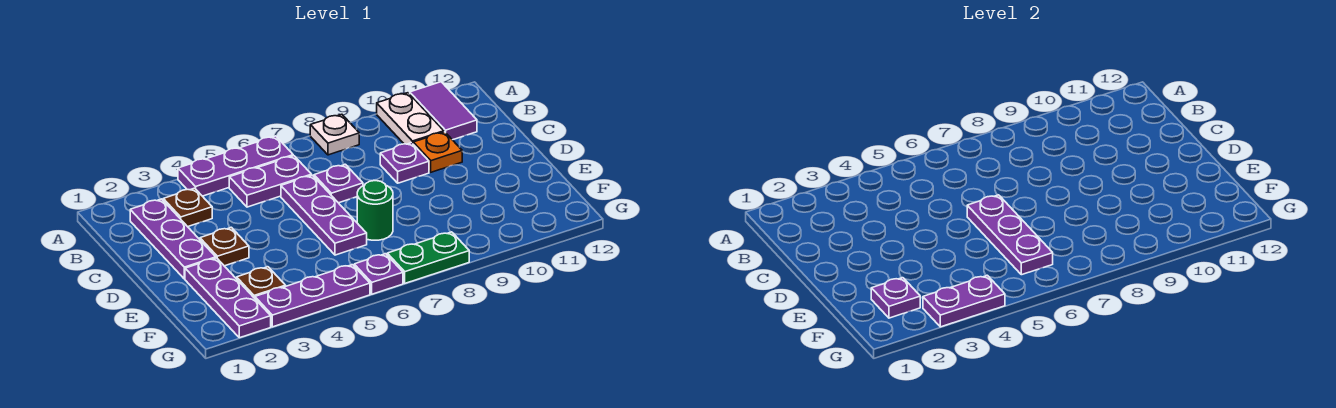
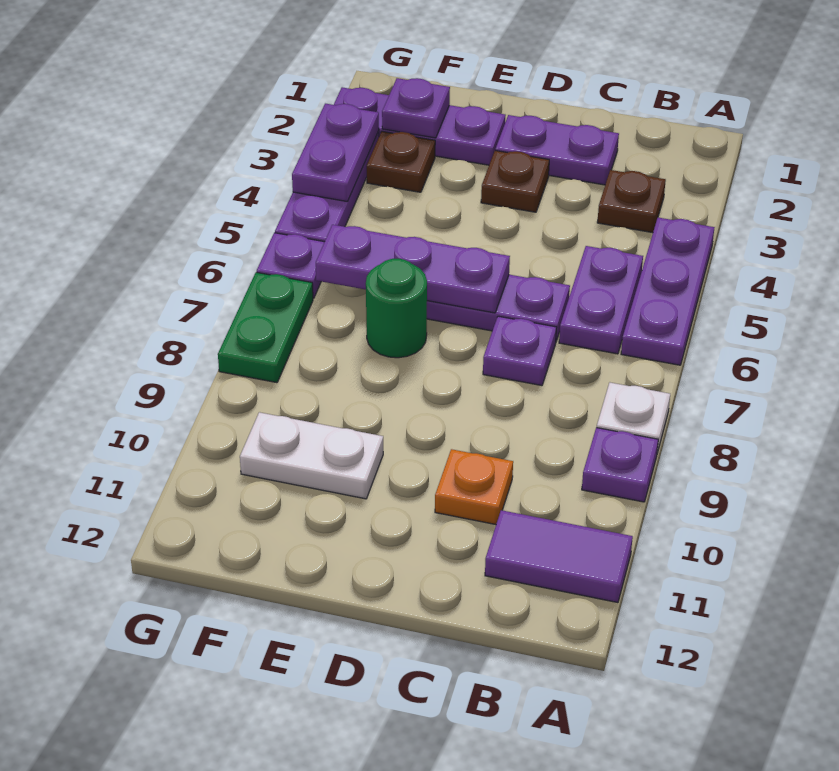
white 1x2 plate [377,93,444,144] -> white 1x2 plate moved to [240,412,383,499]
purple 1x3 plate [130,199,216,279] -> purple 1x2 plate [495,115,619,185]
purple 1x1 plate [380,143,429,183] -> purple 1x1 plate moved to [582,428,658,502]

